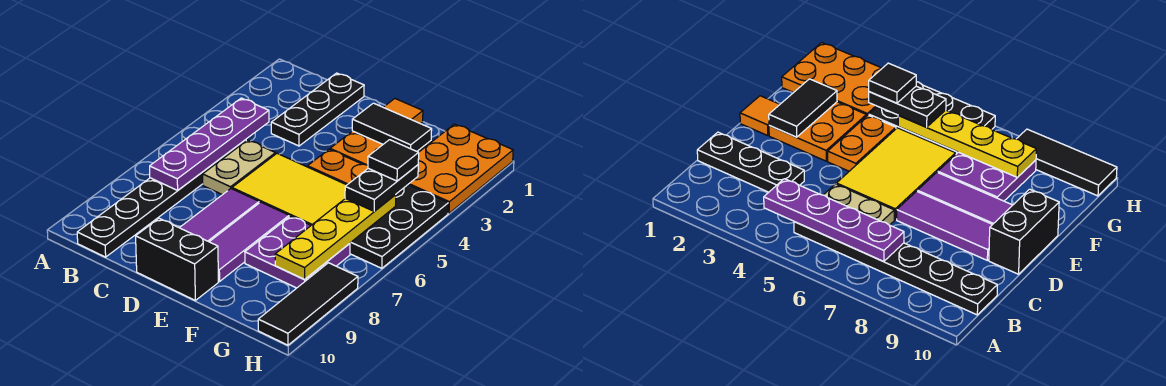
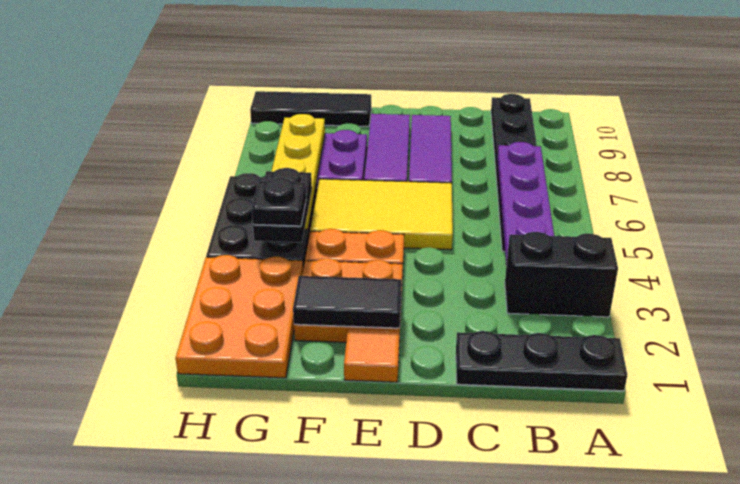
black 1x3 plate [271,73,364,146] -> black 1x3 plate turned to [456,331,627,391]
tan 1x2 plate [203,140,276,195] -> none
black 1x2 brick [136,219,218,300] -> black 1x2 brick moved to [505,232,618,317]
black 1x1 tile [368,140,419,181] -> black 1x1 plate [252,178,306,226]
black 1x3 tile [258,263,358,345] -> black 1x3 tile turned to [250,91,371,126]

